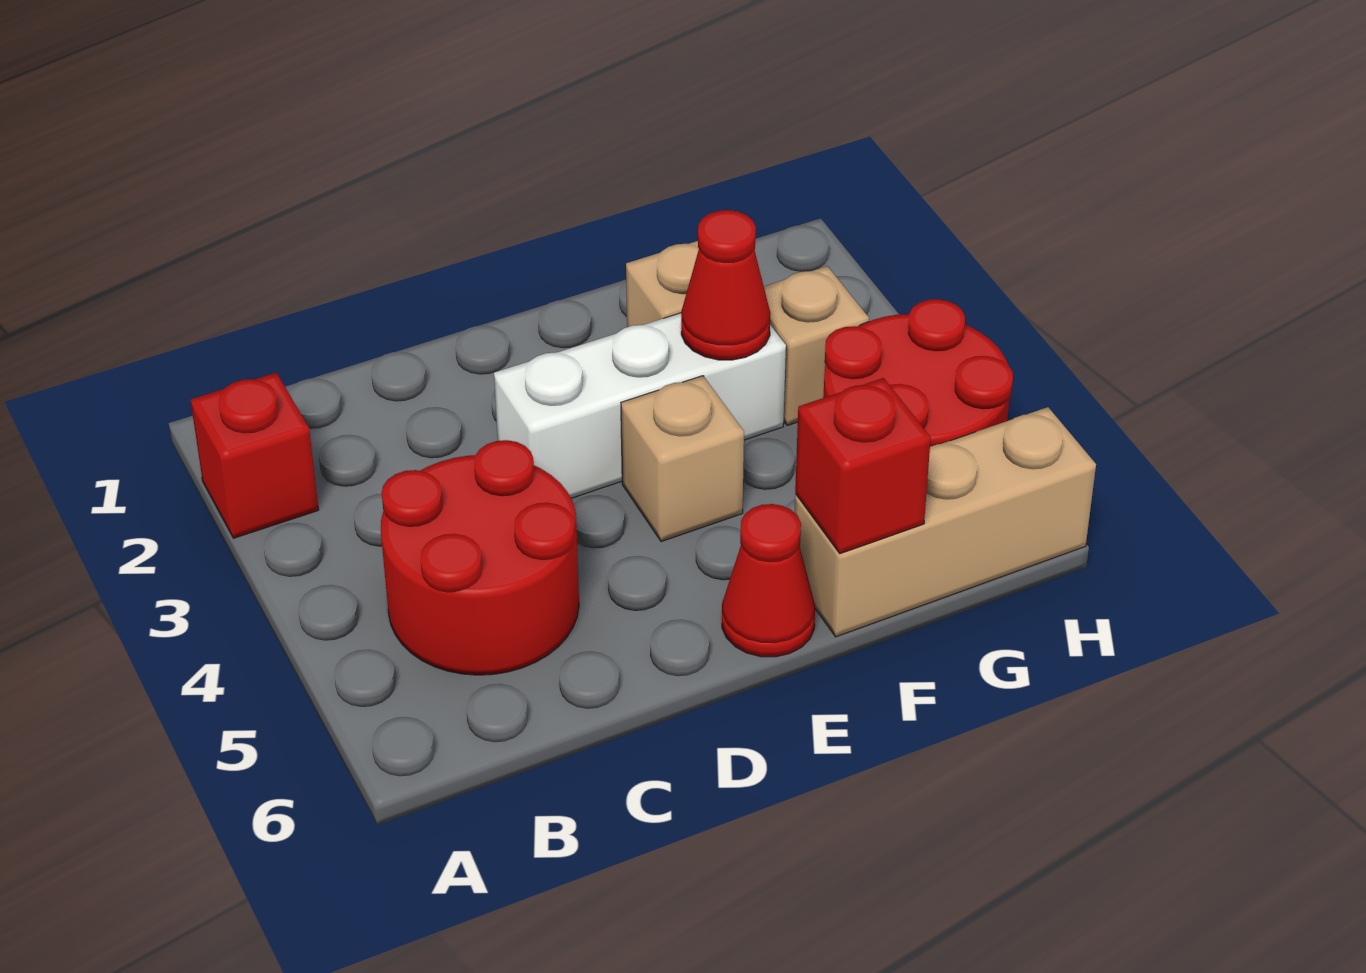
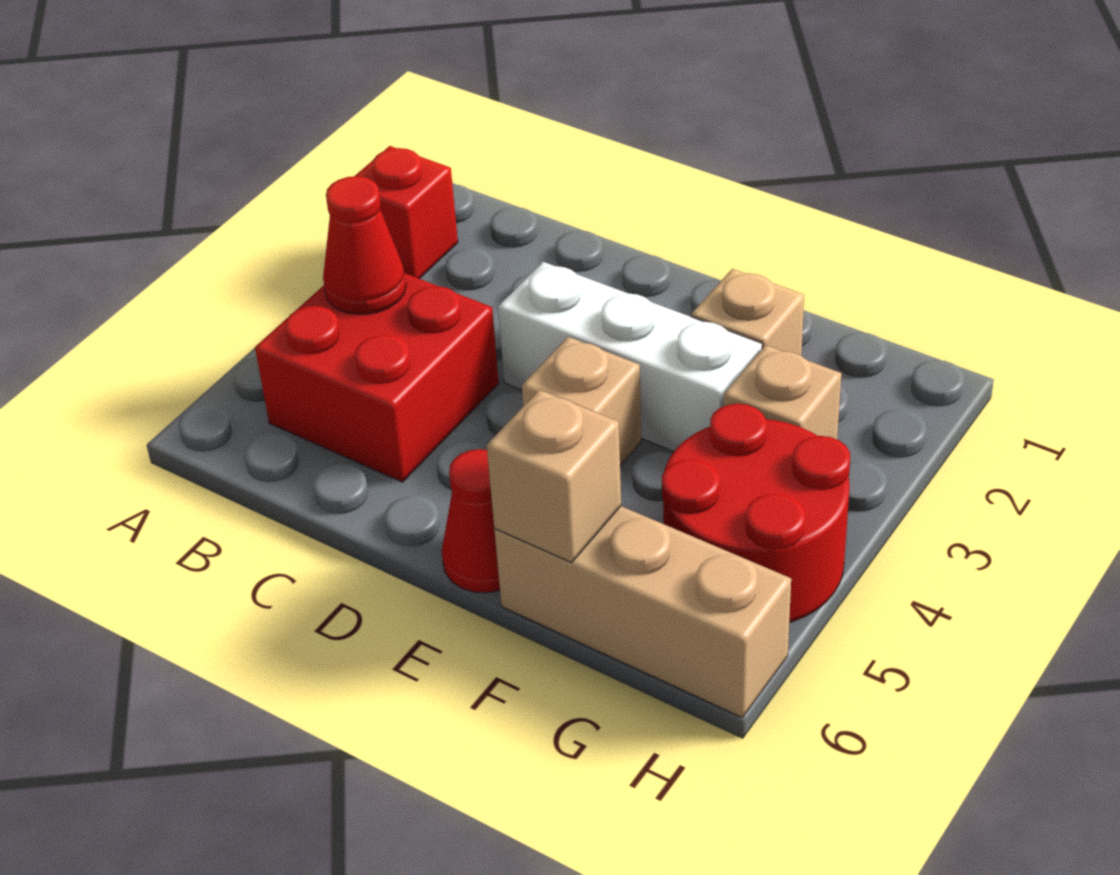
red 2x2 round brick [381,440,579,675] -> red 2x2 brick [255,273,499,482]
red 1x1 cone [681,210,770,360] -> red 1x1 cone moved to [323,176,406,314]
red 1x1 brick [795,378,931,554] -> tan 1x1 brick [487,390,621,562]

